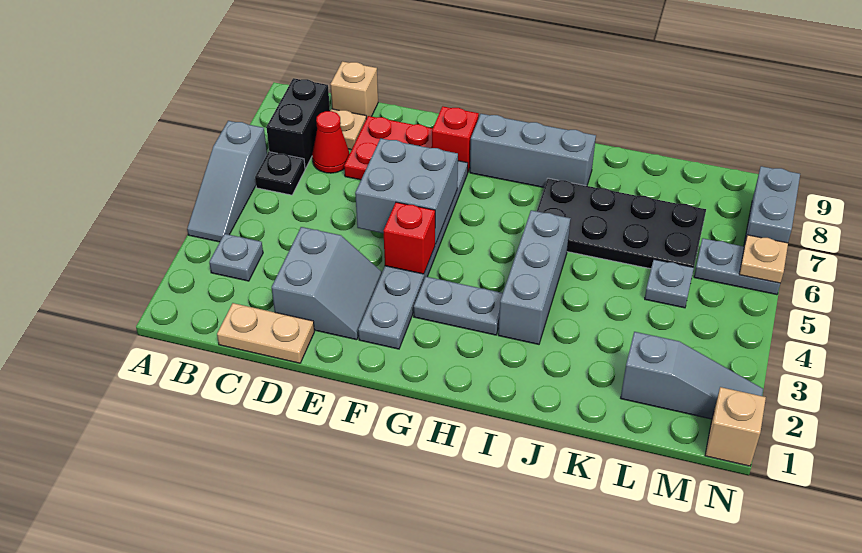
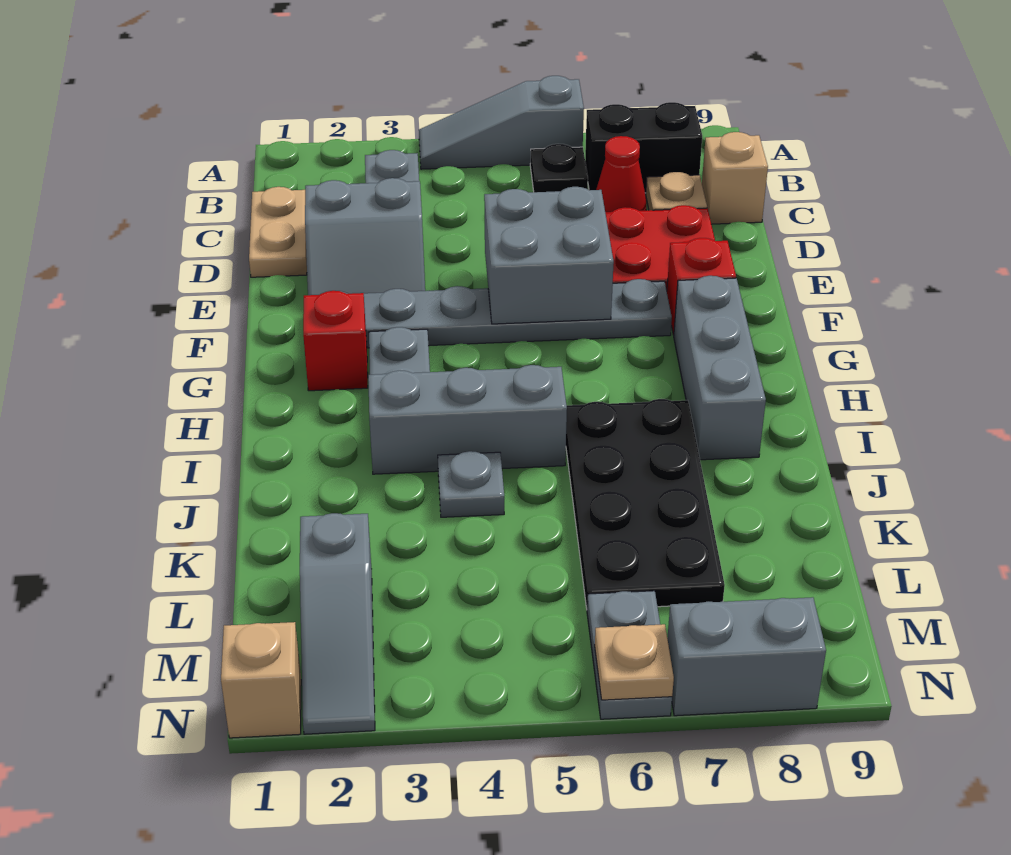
red 1x1 brick [384,202,435,274] -> red 1x1 brick moved to [303,291,368,391]
grey 1x1 plate [645,259,694,308] -> grey 1x1 plate moved to [438,451,504,517]

